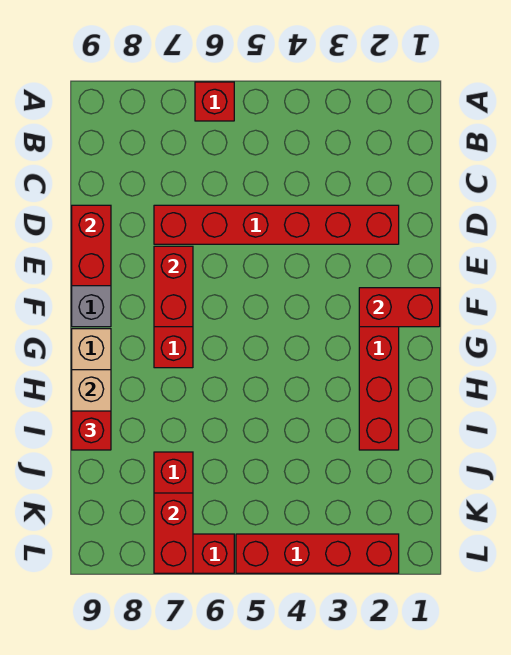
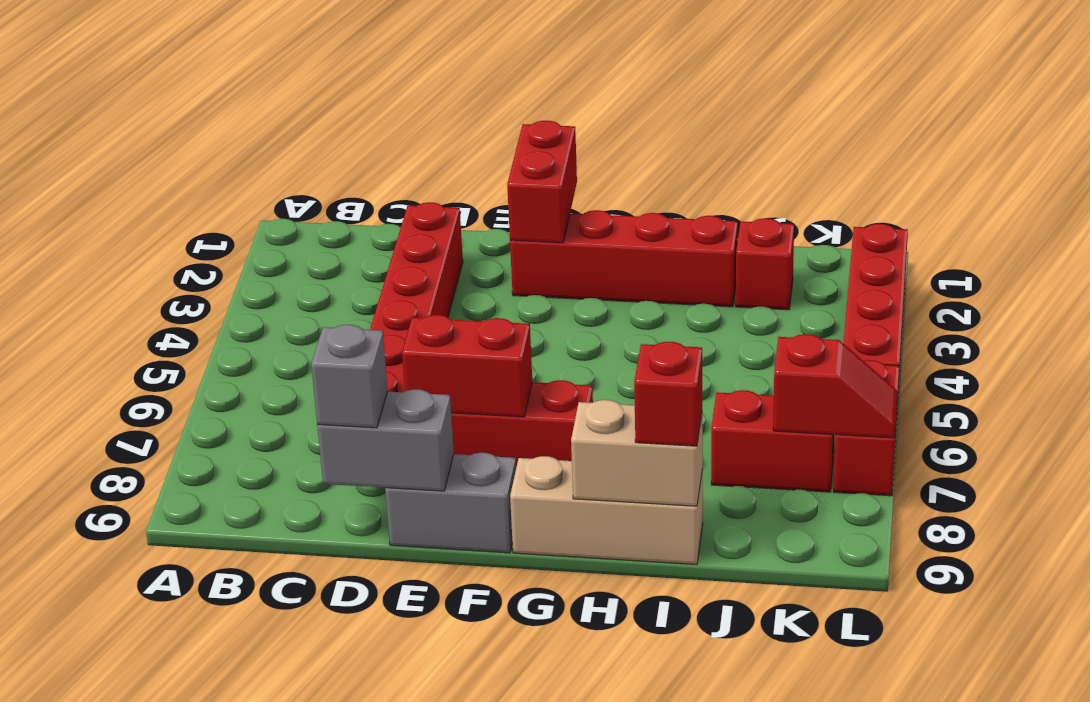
red 1x1 brick [195,82,234,121] -> red 1x1 brick moved to [736,218,794,310]
red 1x2 brick [72,205,111,286] -> grey 1x2 brick [317,389,454,491]
none -> grey 1x1 brick [311,325,388,428]
red 1x2 brick [154,493,193,573] -> red 1x2 slope [773,334,898,438]

